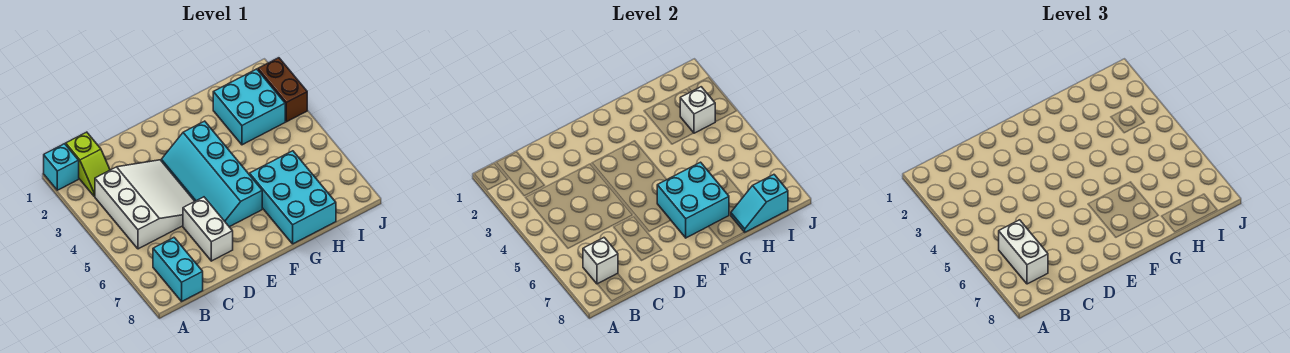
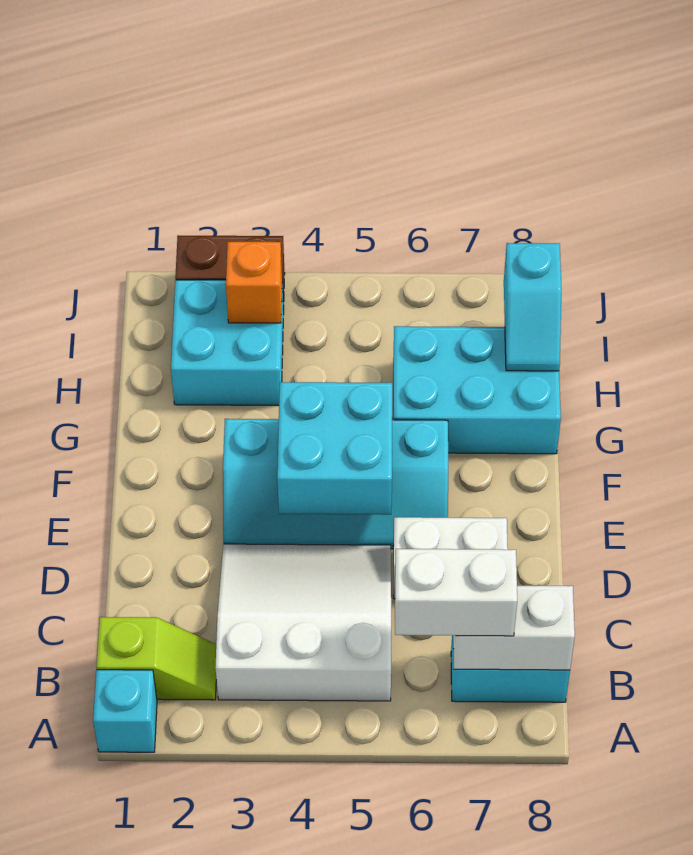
white 1x1 brick [583,238,618,284] -> white 1x2 brick [453,586,575,670]
cyan 2x2 brick [657,162,729,238] -> cyan 2x2 brick moved to [277,382,392,515]
white 1x1 brick [680,87,715,133] -> orange 1x1 brick [226,242,282,323]

